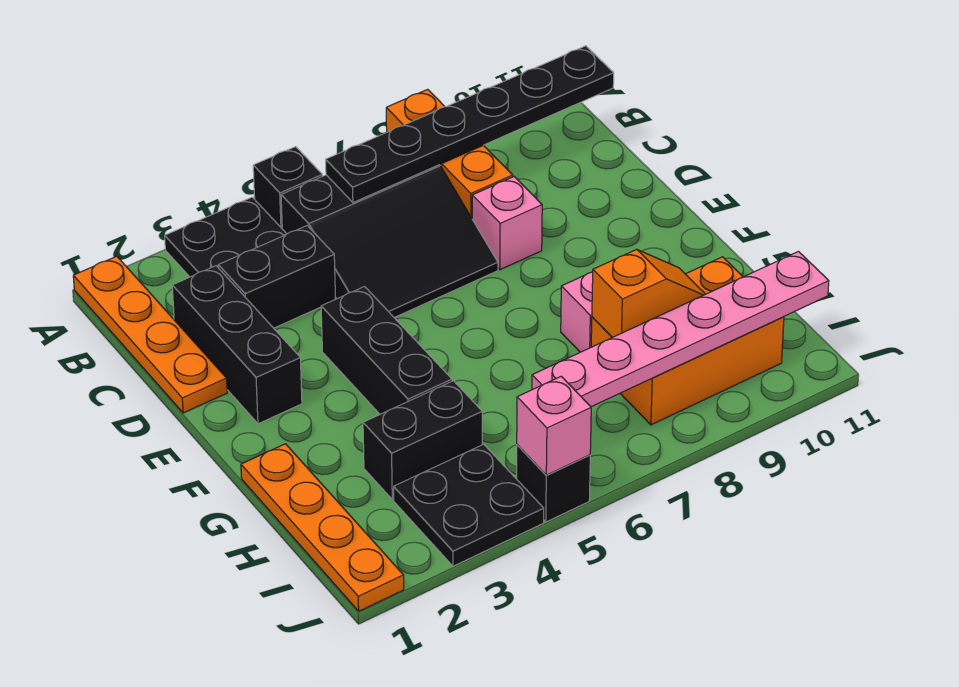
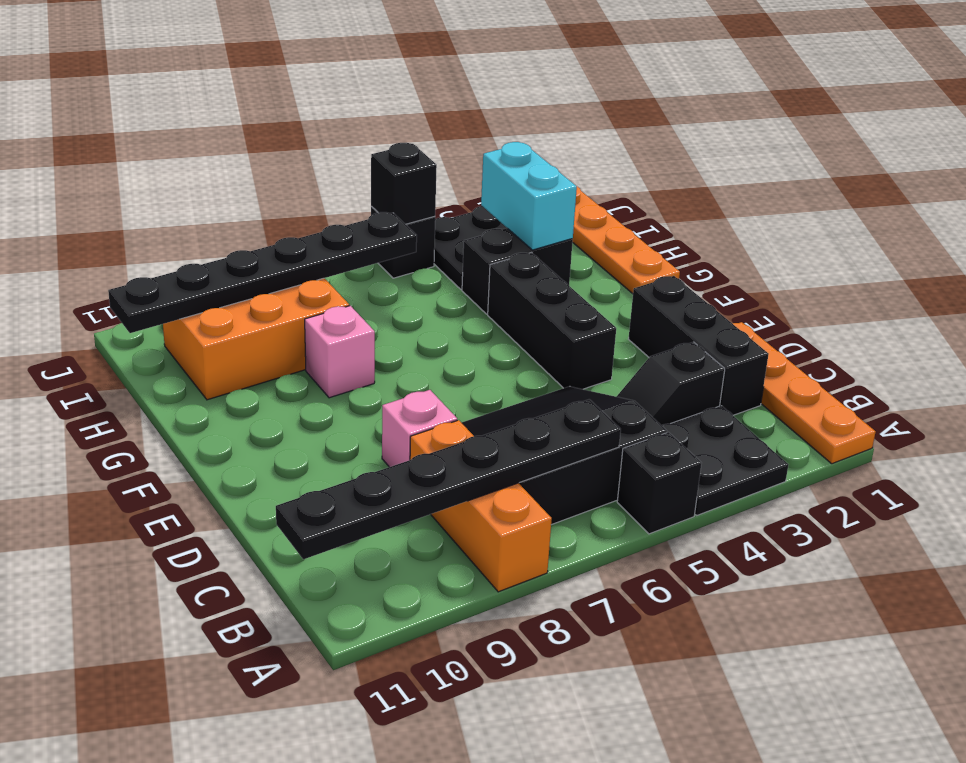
black 1x2 brick [218,226,335,328] -> black 1x2 slope [616,342,725,425]
none -> cyan 1x2 brick [481,142,577,250]
orange 1x2 slope [592,249,705,337] -> none
pink 1x6 plate [532,251,829,407] -> black 1x6 plate [108,212,417,333]
pink 1x1 brick [517,376,591,475] -> black 1x1 brick [371,143,437,224]

